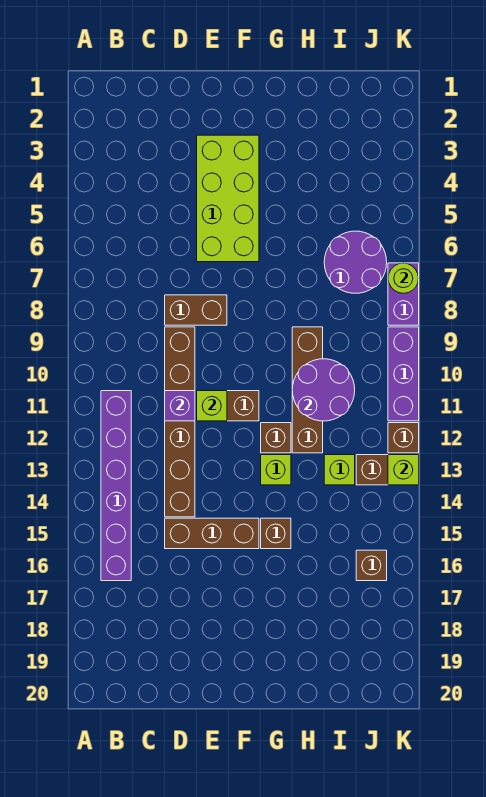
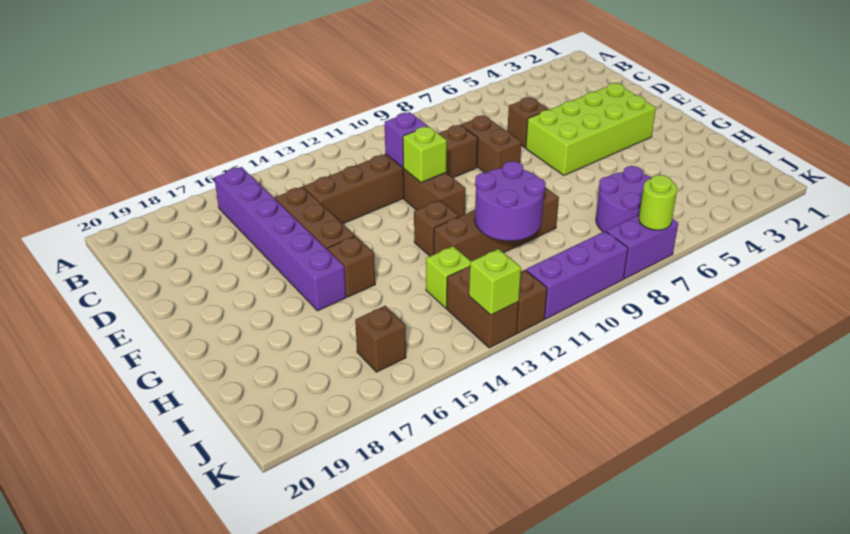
purple 1x6 brick [101,391,131,581] -> purple 1x6 brick turned to [214,167,346,311]
none -> brown 1x1 brick [507,97,549,148]
lime 1x1 brick [261,455,291,485] -> none

